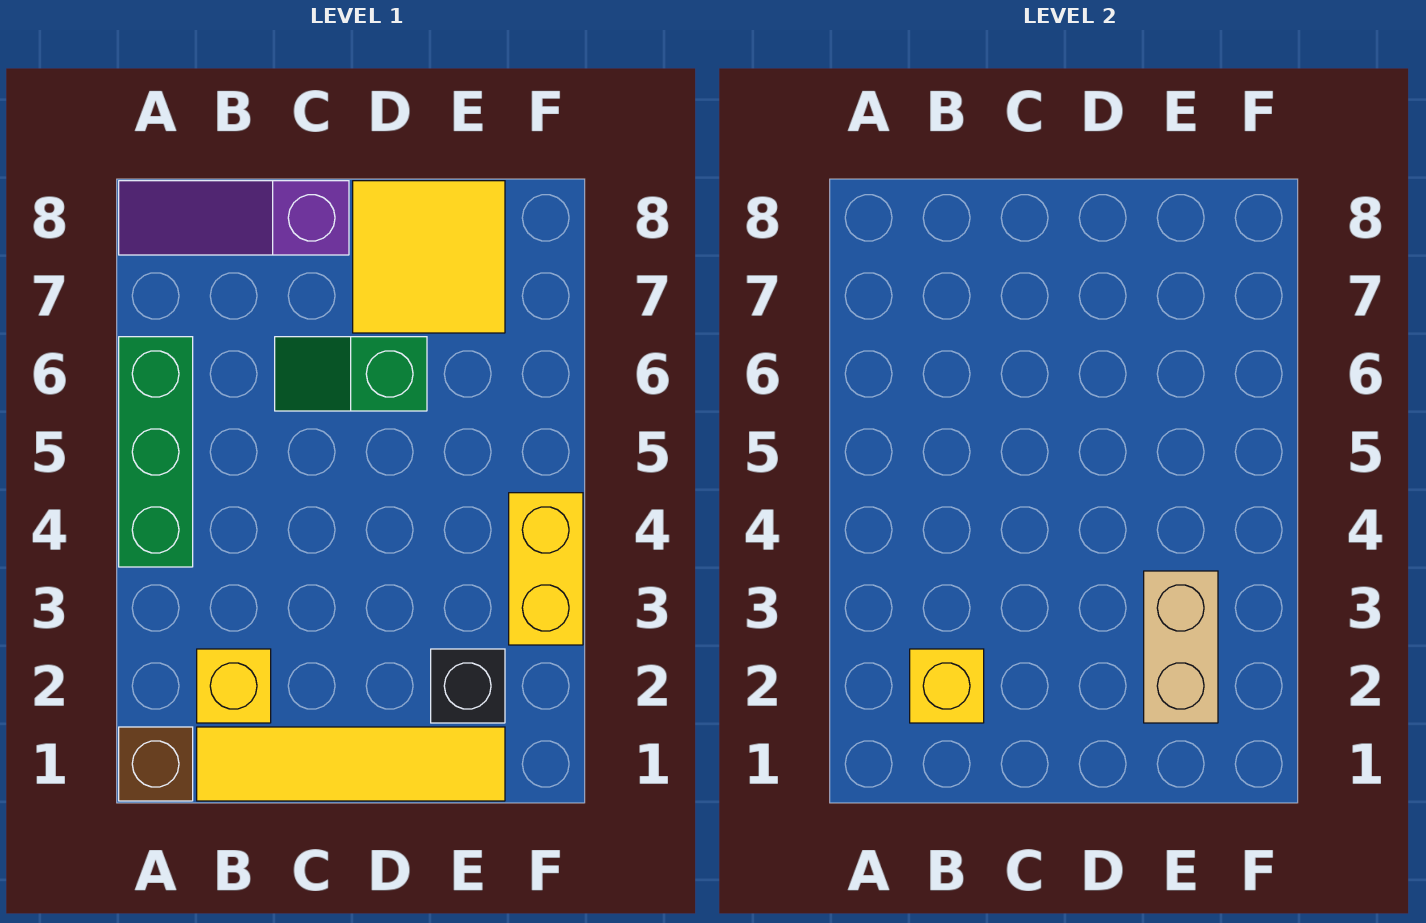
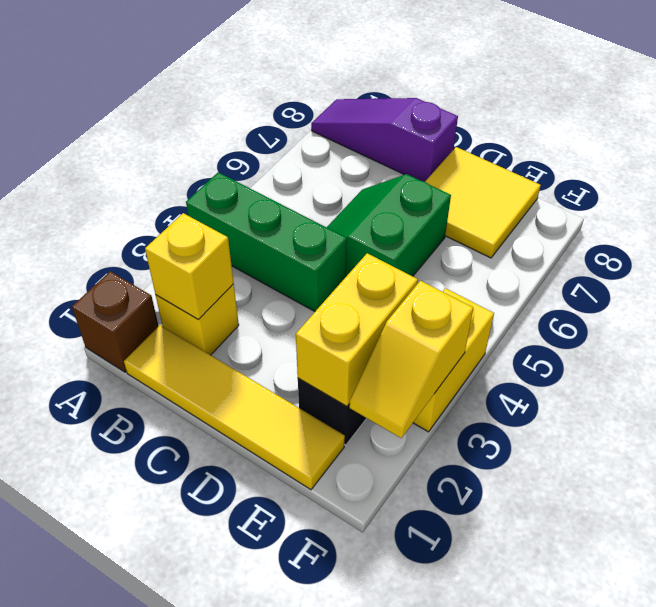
green 1x3 brick [119,337,193,567] -> green 1x3 brick turned to [186,172,347,311]
green 1x2 slope [275,337,427,411] -> green 2x2 slope [327,174,451,276]
tan 1x2 brick [1144,571,1218,723] -> yellow 1x2 brick [296,253,418,406]
none -> yellow 1x2 slope [350,281,473,438]

